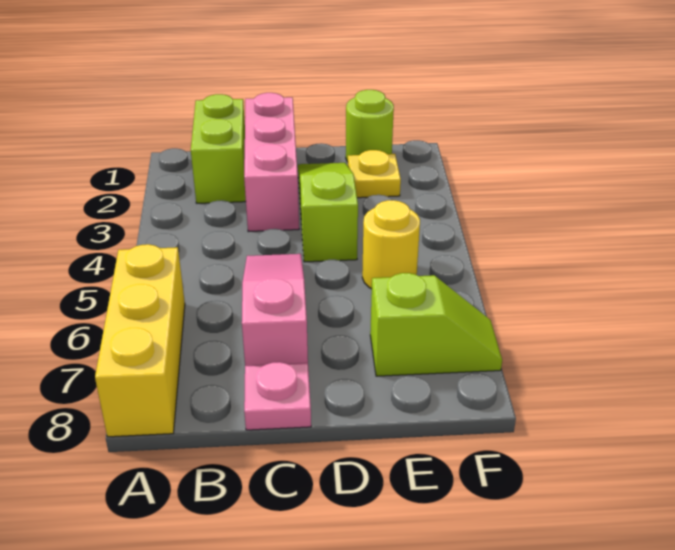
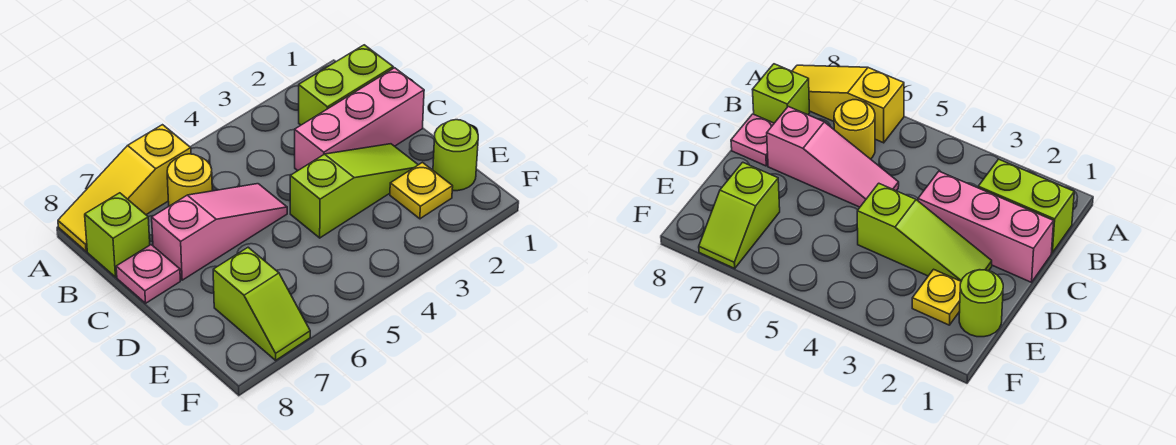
yellow 1x3 brick [95,244,185,437] -> yellow 1x3 slope [58,125,191,251]
none -> lime 1x1 brick [85,193,150,277]
yellow 1x1 round brick [362,200,420,289] -> yellow 1x1 round brick moved to [167,154,212,206]

